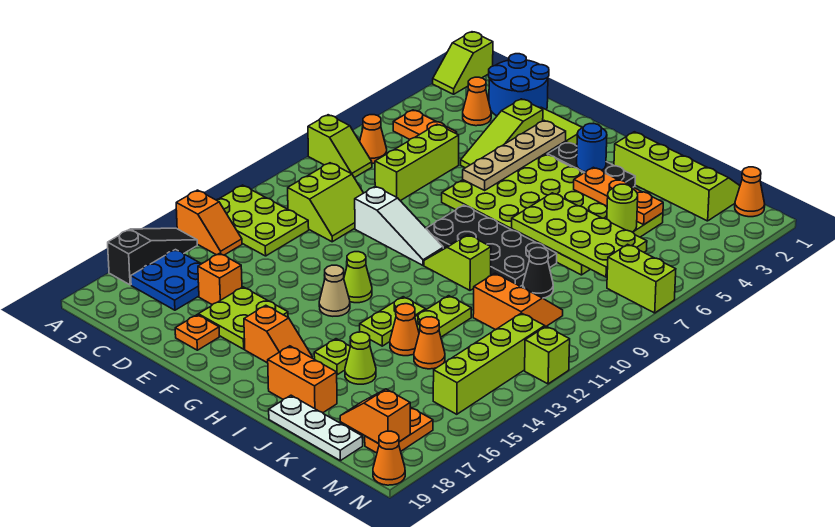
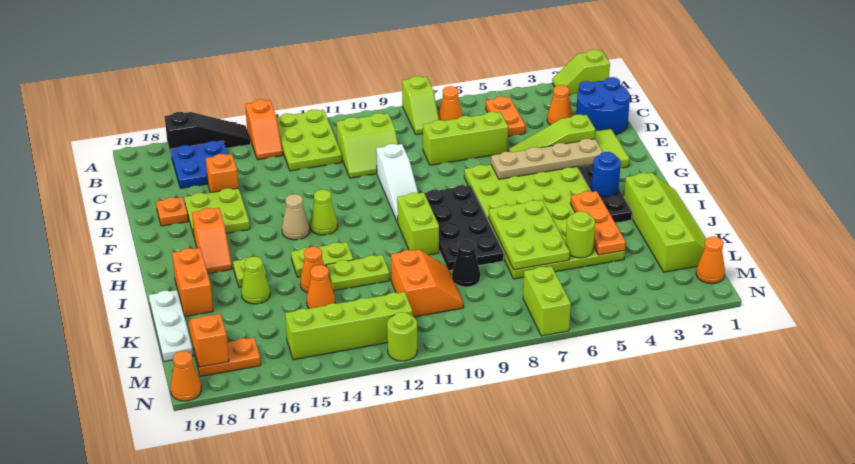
lime 1x2 slope [424,235,491,290] -> lime 1x2 brick [397,192,439,255]
lime 2x4 plate [511,193,647,277] -> lime 2x3 plate [488,200,570,270]
lime 1x1 brick [525,326,570,384] -> lime 1x1 round brick [387,312,417,361]

